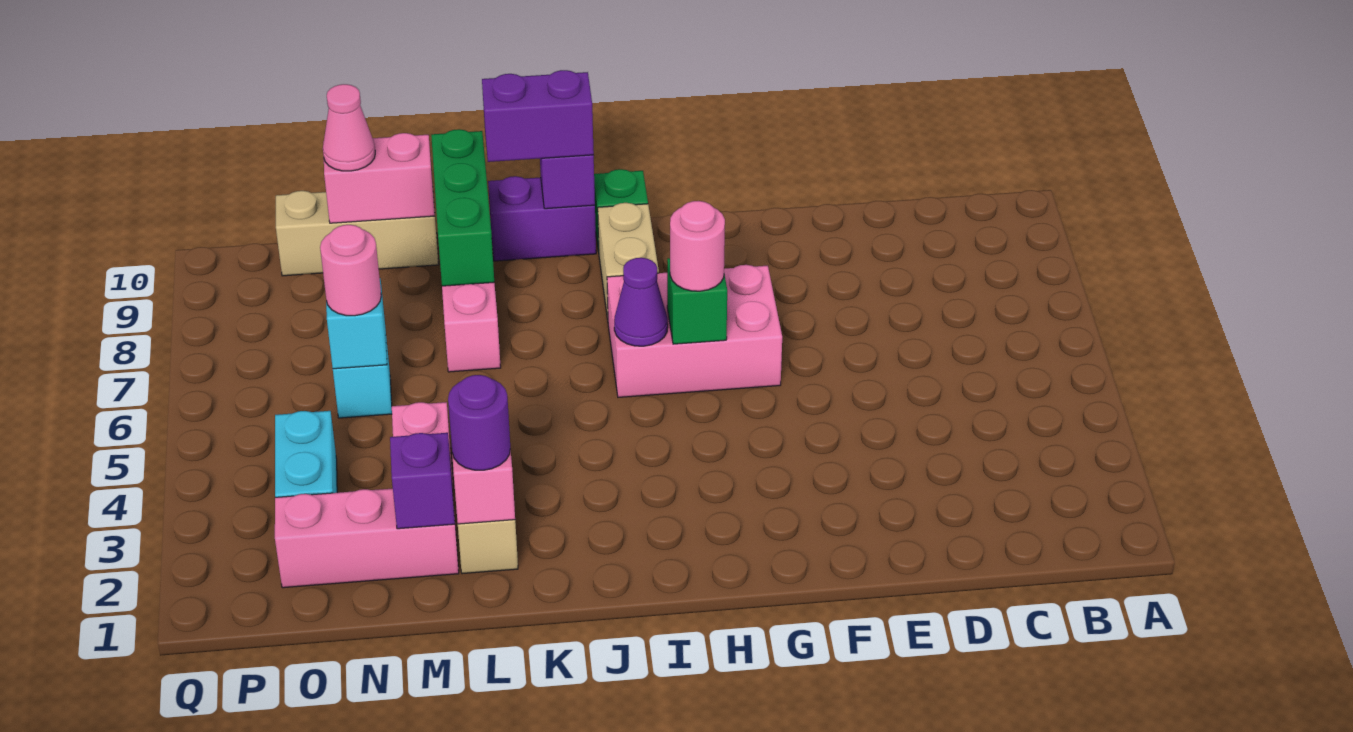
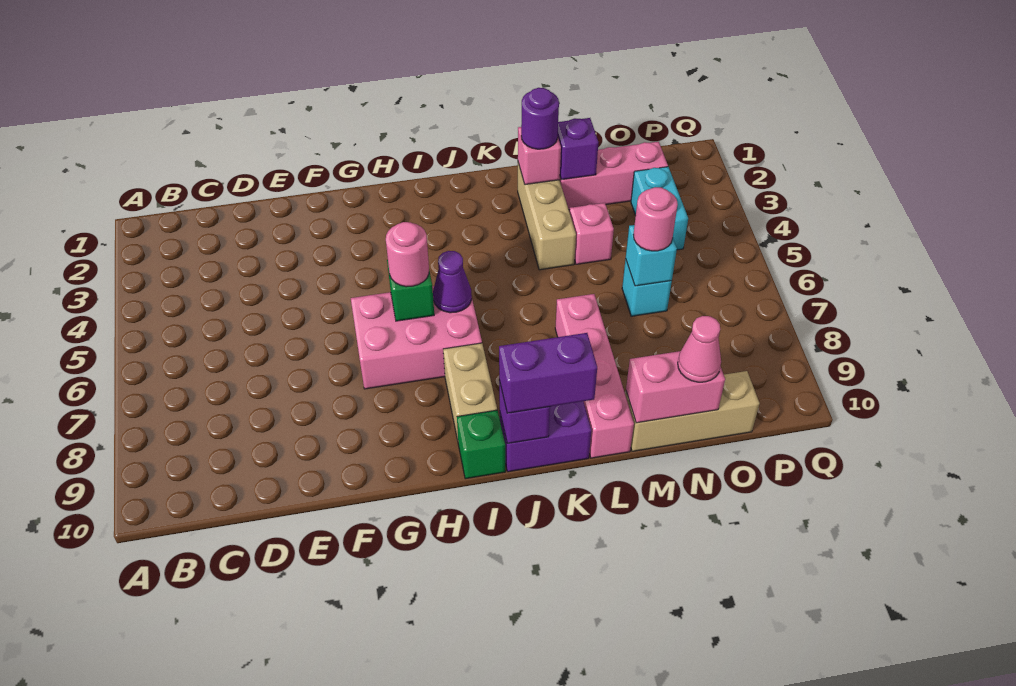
green 1x3 brick [431,129,494,286] -> none

